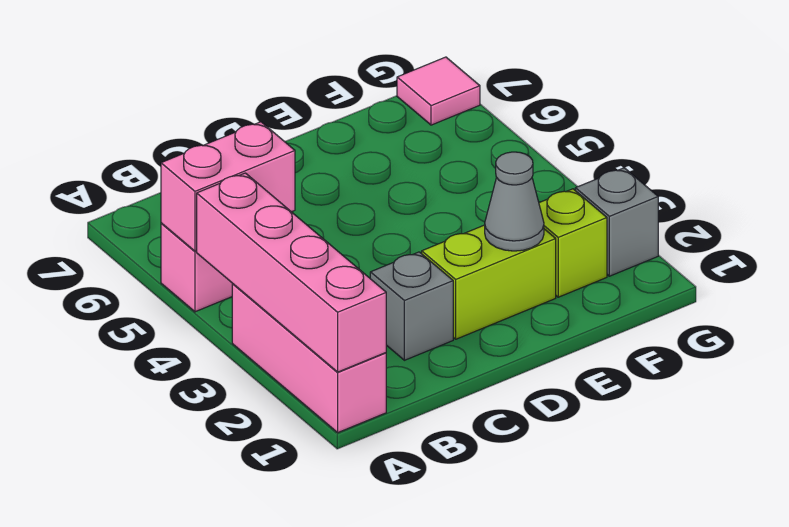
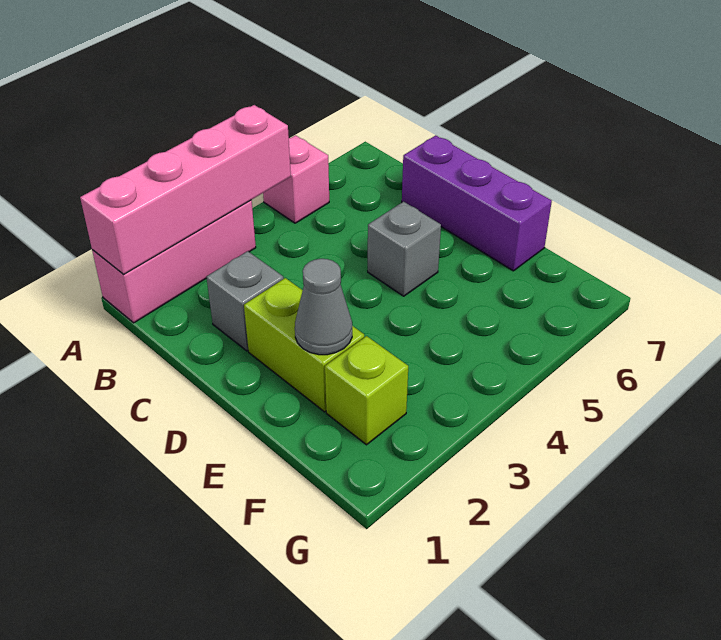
pink 1x2 brick [161,122,295,251] -> none
none -> purple 1x3 brick [402,135,552,271]
grey 1x1 brick [575,168,658,276] -> grey 1x1 brick moved to [368,202,441,296]
pink 1x1 tile [397,57,480,125] -> none

